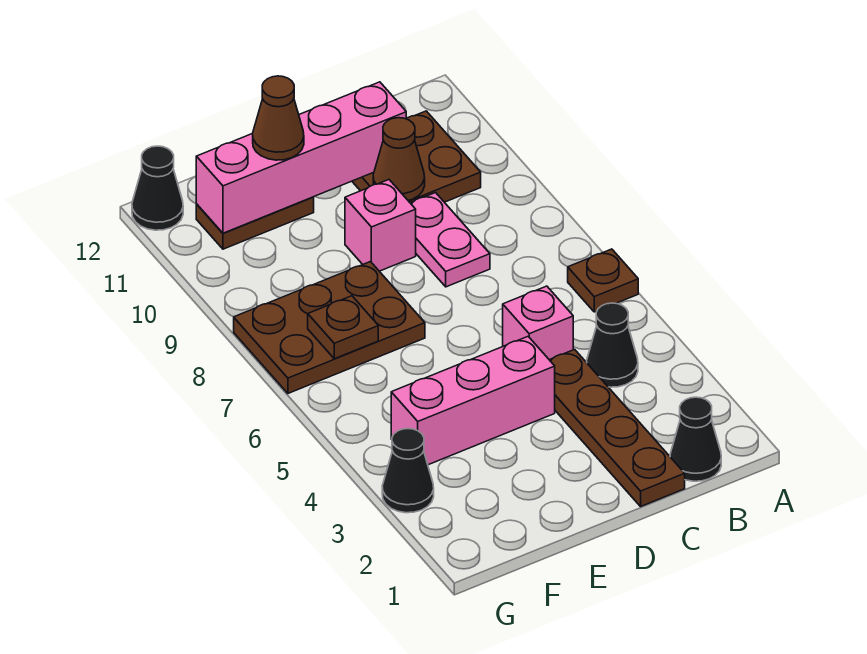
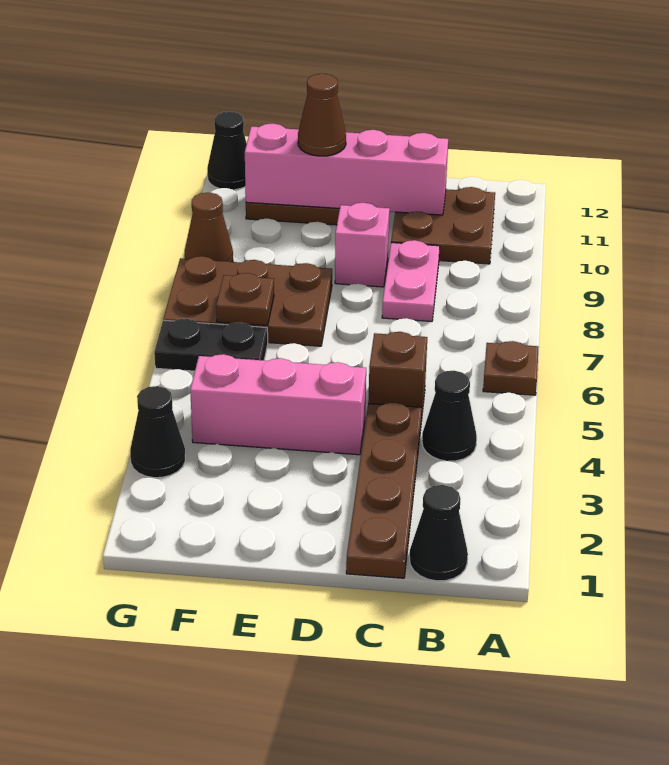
pink 1x1 brick [503,286,573,360] -> brown 1x1 brick [368,332,427,420]
brown 1x1 cone [373,118,425,200] -> brown 1x1 cone moved to [185,193,233,262]
none -> black 1x2 plate [154,319,268,371]

